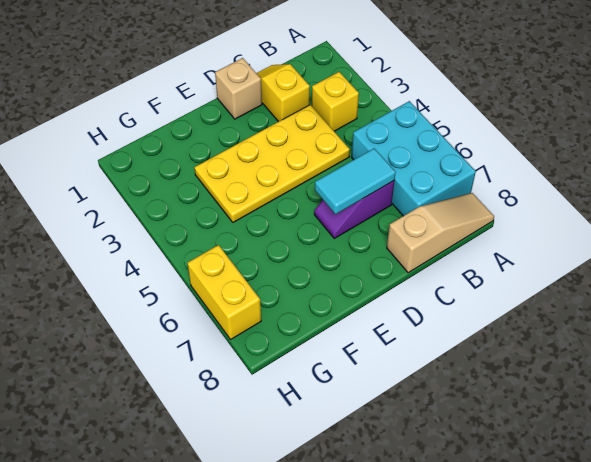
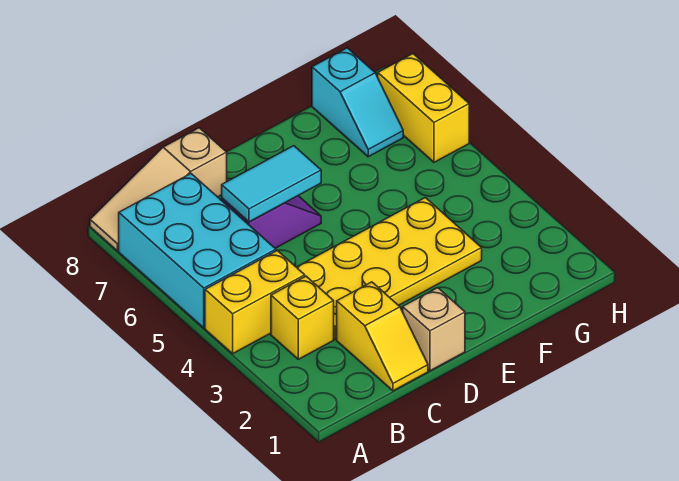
none -> yellow 1x2 brick [205,251,305,354]
none -> cyan 1x2 slope [312,48,403,157]

